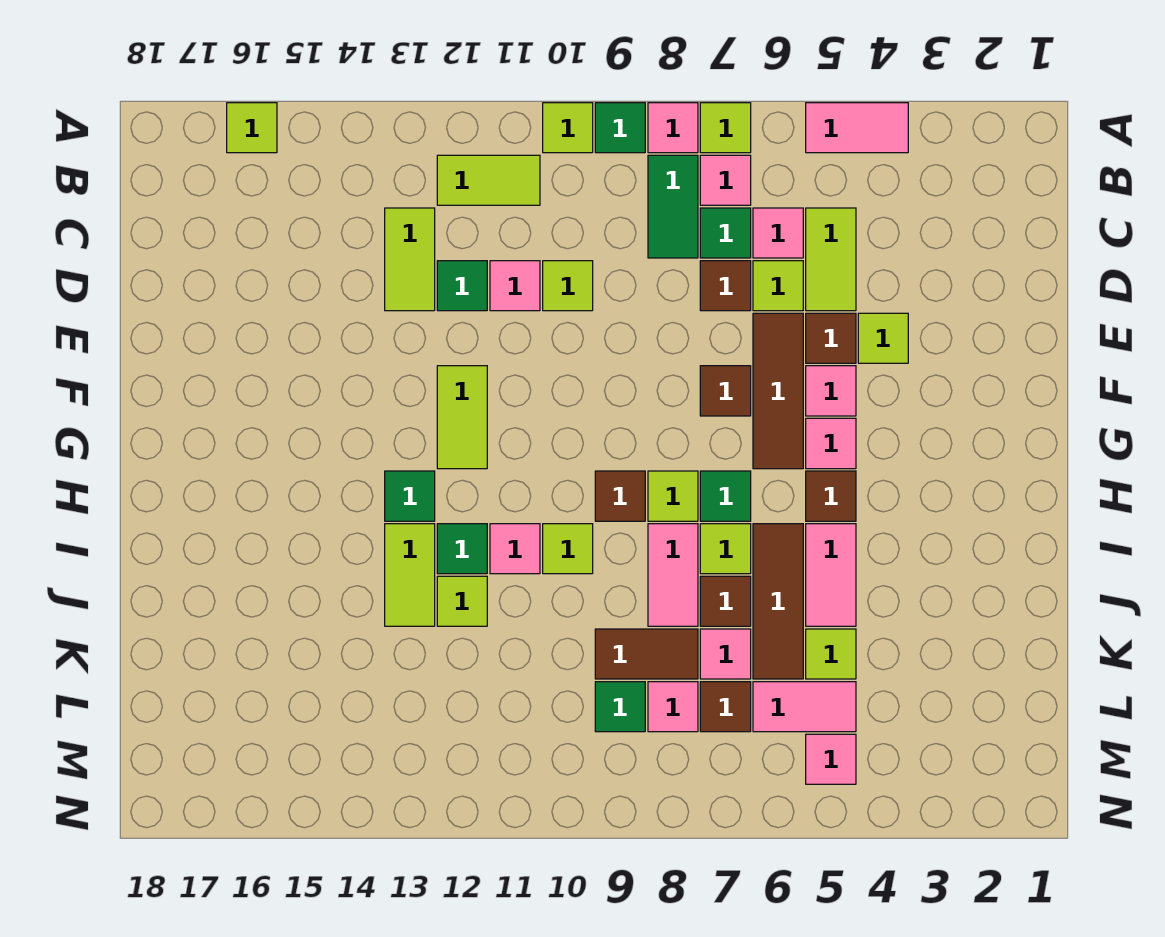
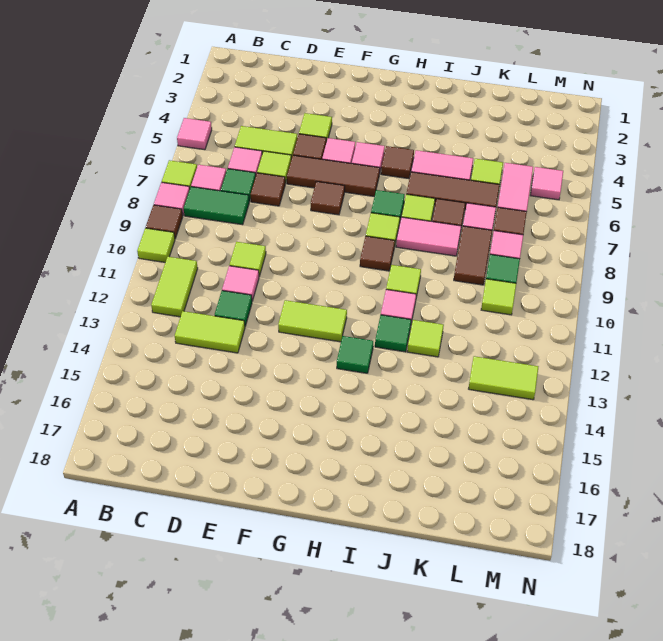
pink 1x2 tile [806,103,908,153] -> pink 1x1 tile [177,118,212,150]
green 1x1 tile [595,103,645,153] -> brown 1x1 tile [146,205,183,238]
lime 1x1 tile [227,103,277,153] -> lime 1x1 tile moved to [481,279,516,315]
lime 1x2 tile [385,524,435,626] -> lime 1x2 tile moved to [469,356,538,400]

